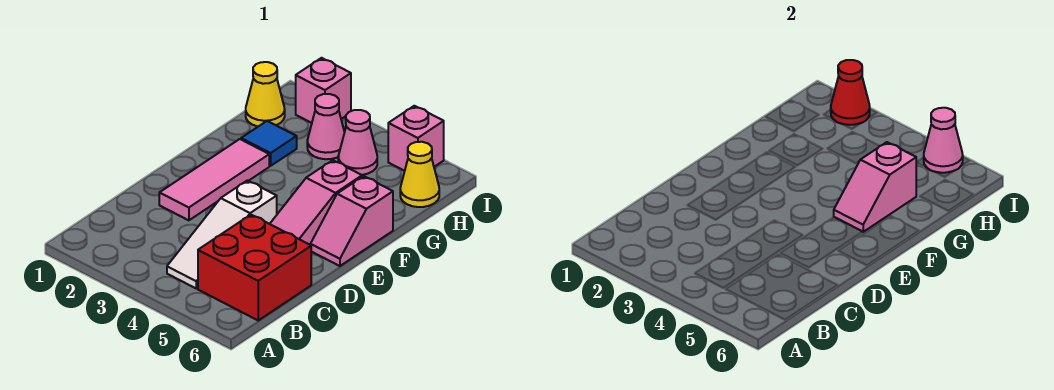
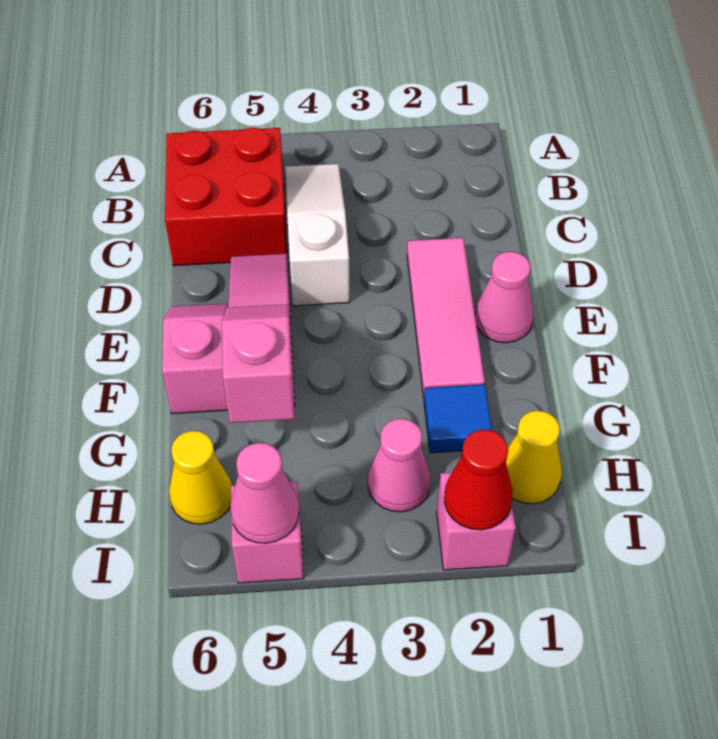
pink 1x1 cone [338,110,377,175] -> pink 1x1 cone moved to [475,252,533,343]

